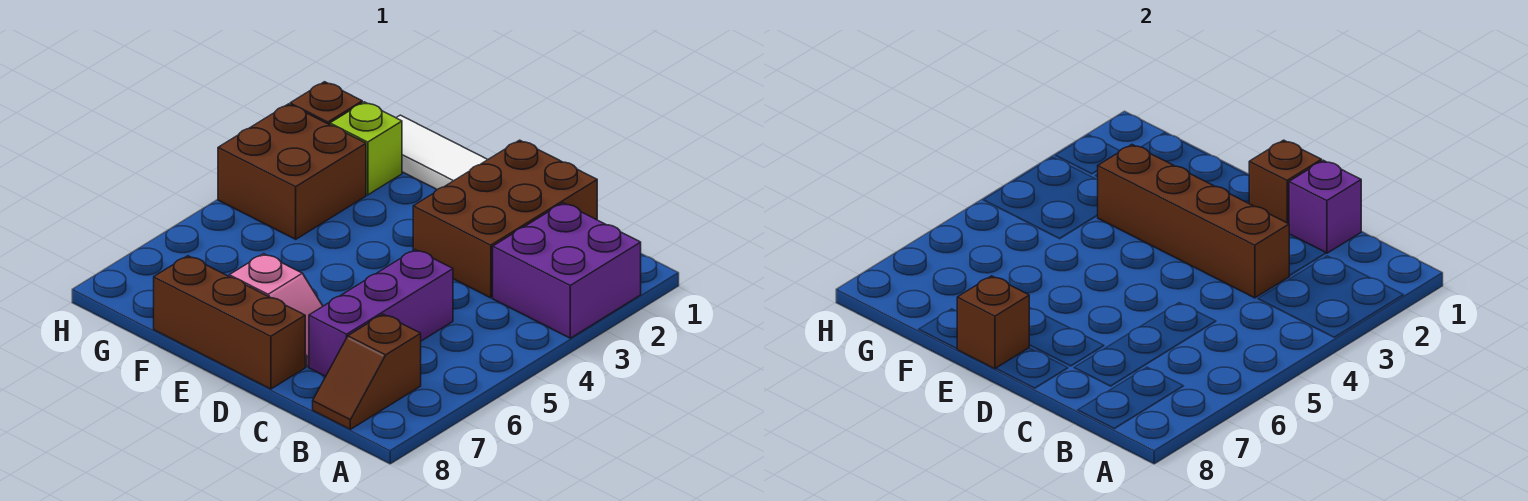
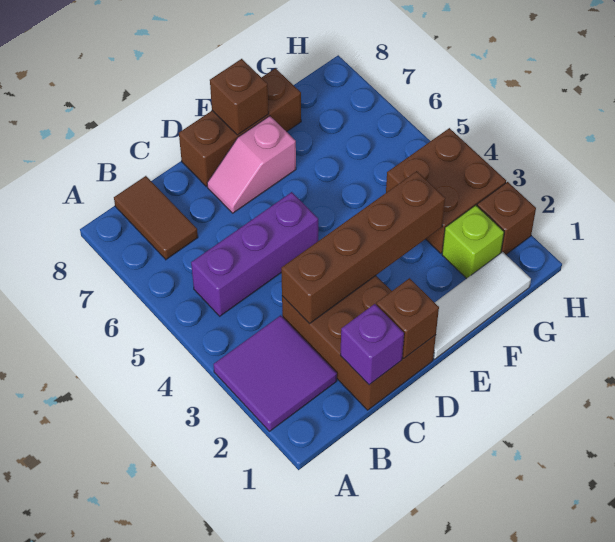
purple 2x2 brick [493,203,641,338] -> purple 2x2 tile [213,315,337,431]
brown 1x2 slope [313,314,421,429] -> brown 1x2 tile [114,176,198,259]
purple 1x3 brick [309,250,453,376] -> purple 1x3 brick turned to [191,192,318,316]

